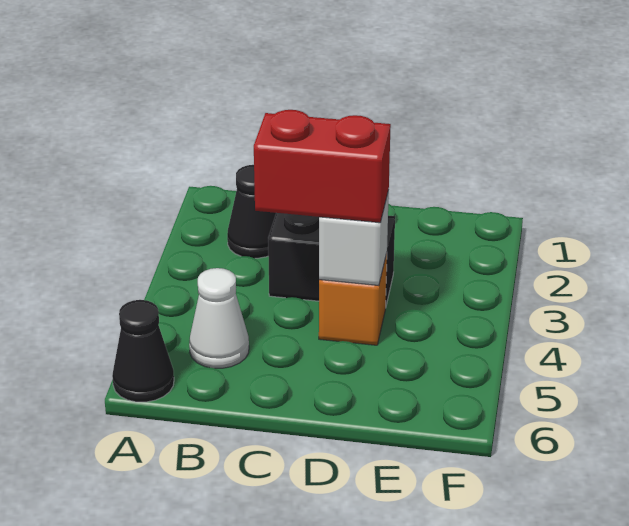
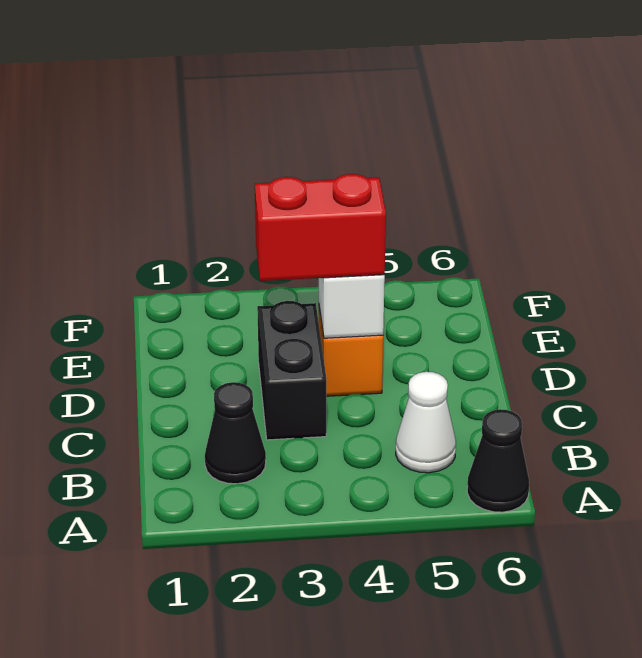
red 1x2 brick [254,110,391,223] -> red 1x2 brick turned to [255,174,386,281]

